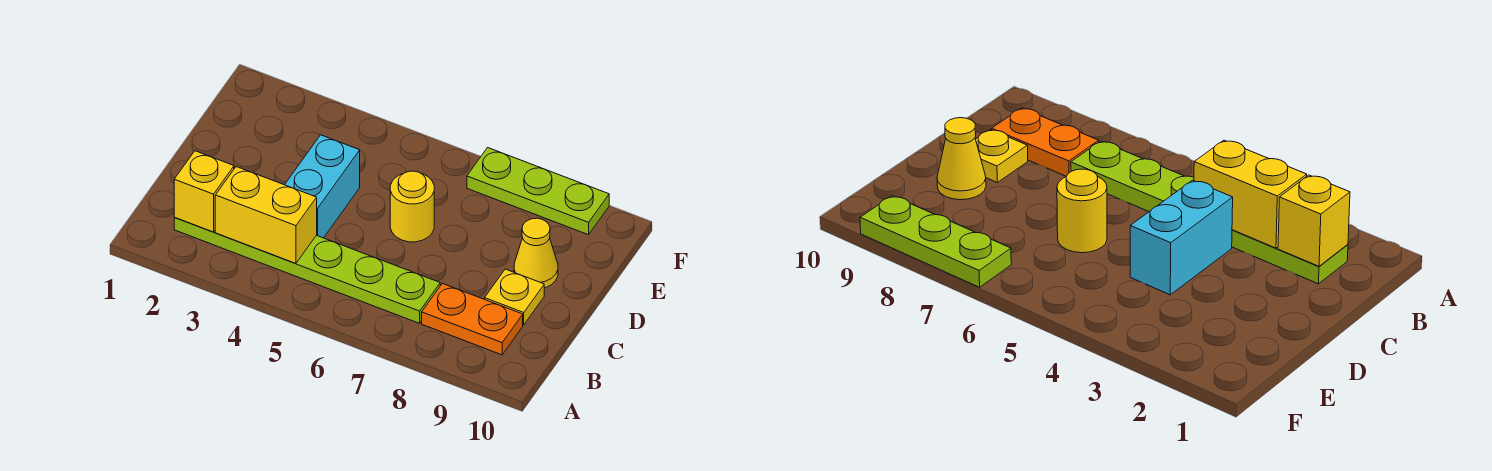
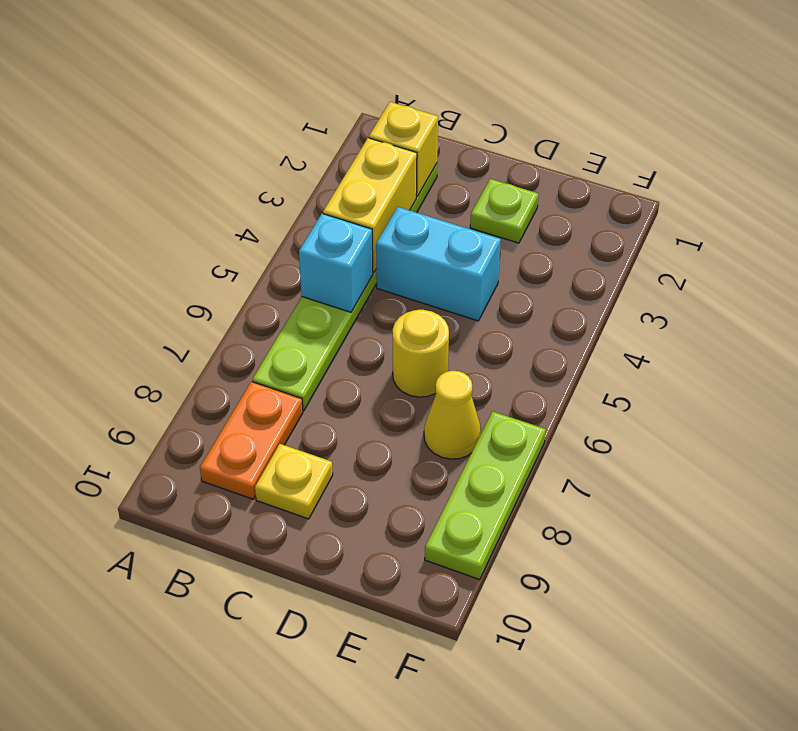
none -> cyan 1x1 brick [299,214,373,312]
none -> lime 1x1 plate [470,179,538,243]
yellow 1x1 cone [514,218,558,288] -> yellow 1x1 cone moved to [424,371,481,459]

